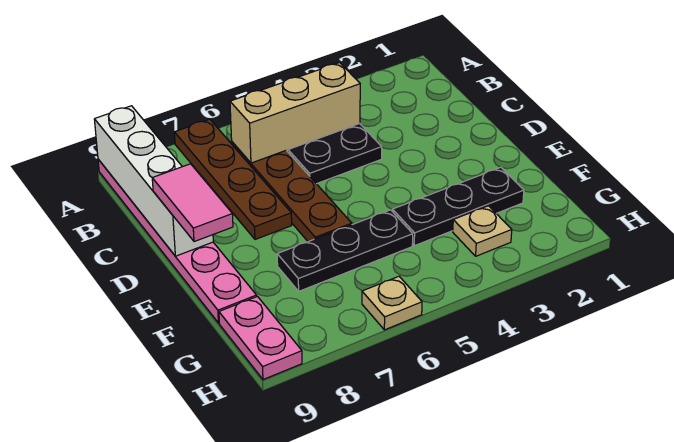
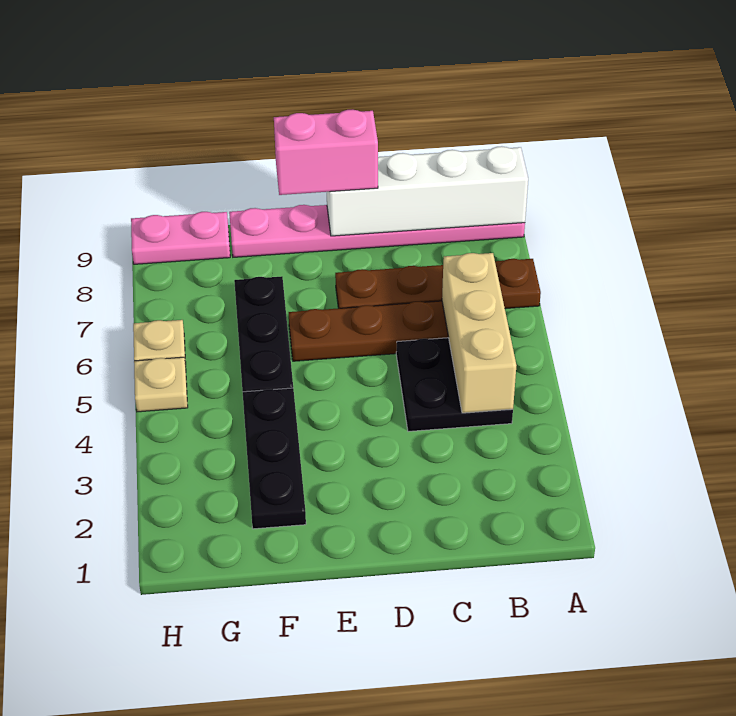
pink 1x2 tile [152,164,233,242] -> pink 1x2 brick [274,110,378,195]
tan 1x1 plate [453,206,512,256] -> tan 1x1 plate moved to [134,357,188,412]

